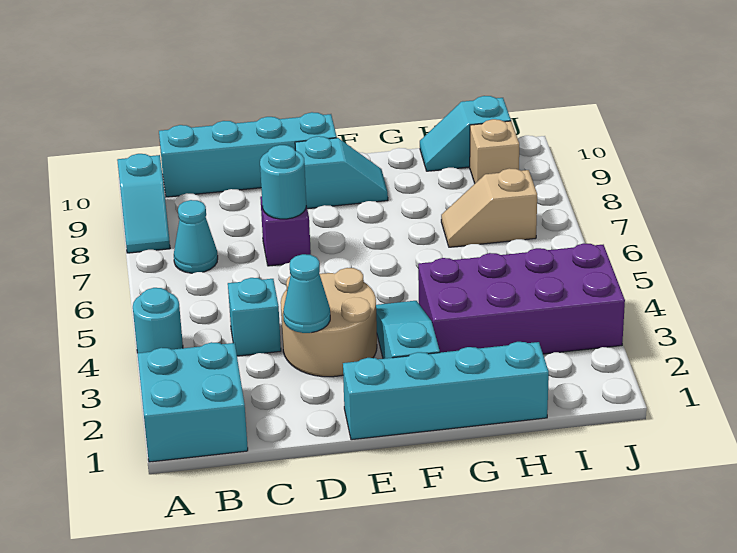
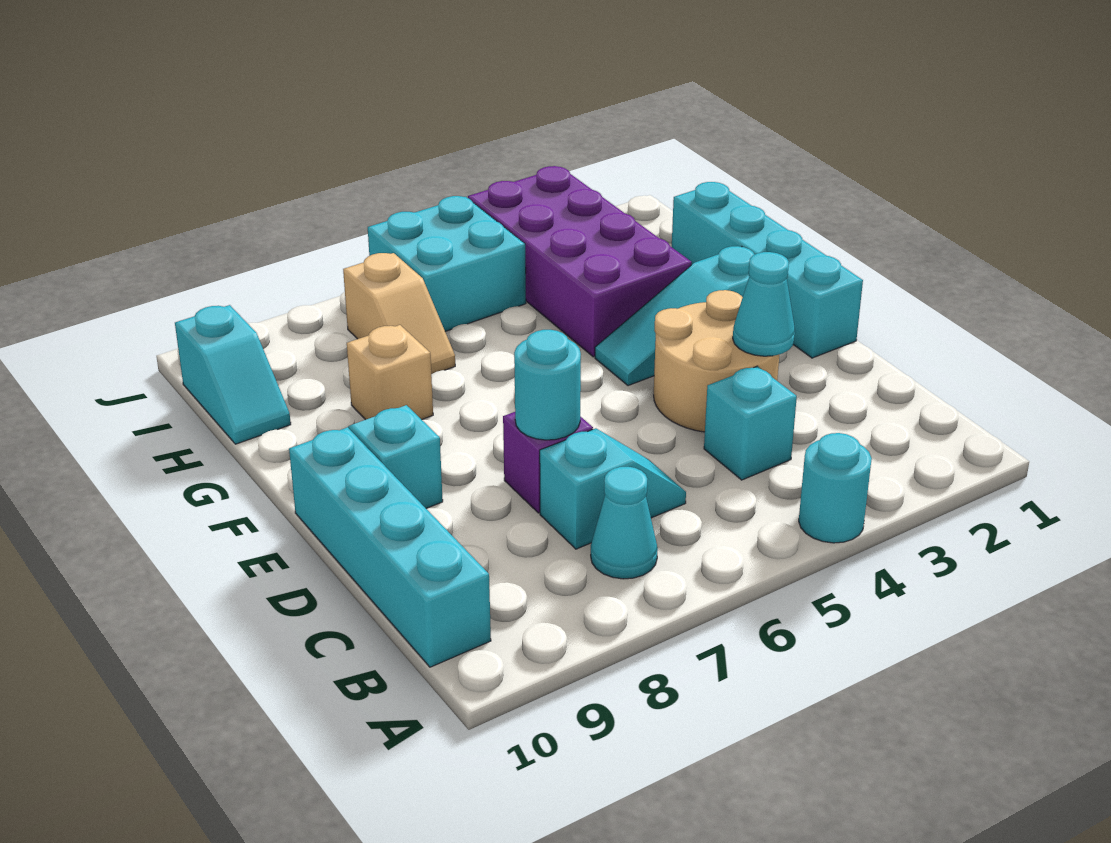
cyan 2x2 brick [137,342,248,462] -> cyan 2x2 brick moved to [368,196,526,331]
cyan 1x2 slope [117,154,170,253] -> cyan 1x2 slope moved to [540,428,686,549]
tan 1x1 brick [470,119,519,183] -> tan 1x1 brick moved to [347,325,433,420]

